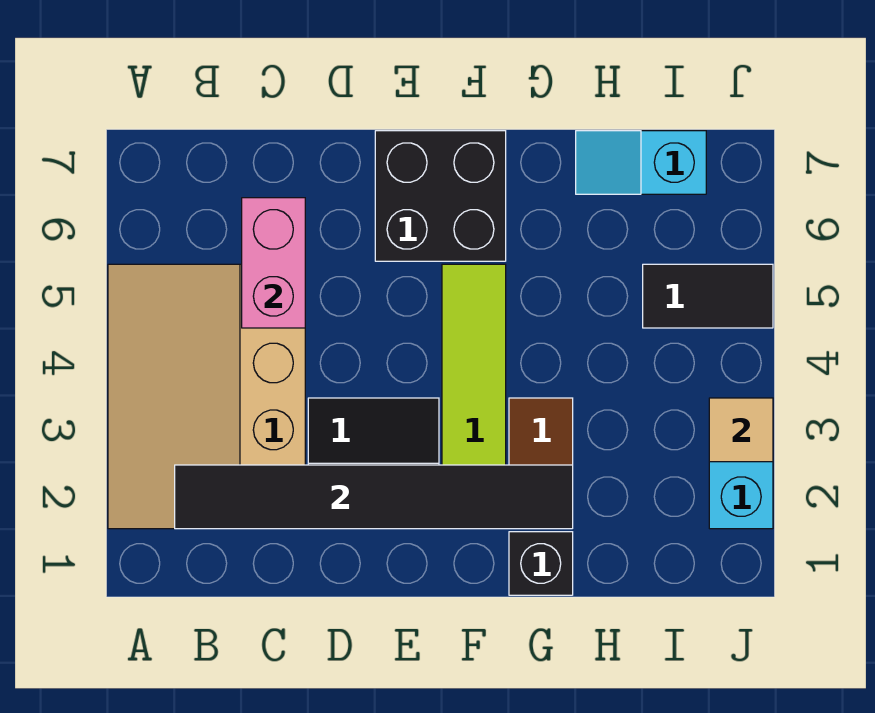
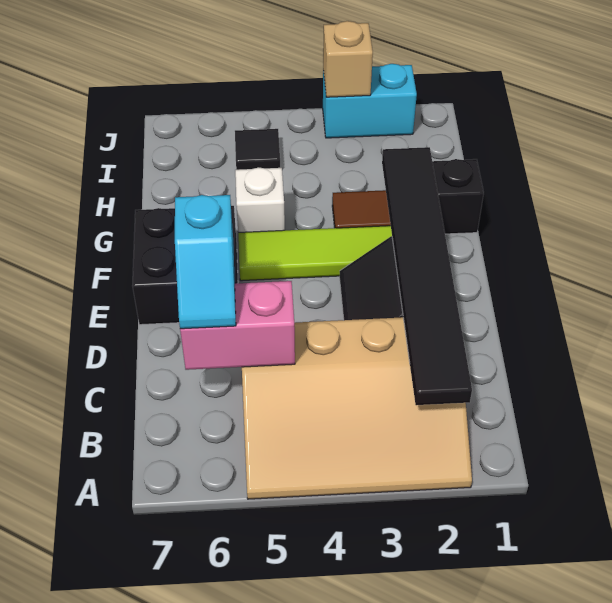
none -> white 1x1 brick [235,167,285,232]
cyan 1x2 slope [576,131,706,194] -> cyan 1x2 slope moved to [175,195,236,329]
black 1x2 tile [643,264,773,328] -> black 1x1 tile [235,129,280,170]
tan 1x1 tile [709,398,773,462] -> tan 1x1 brick [323,21,373,97]

